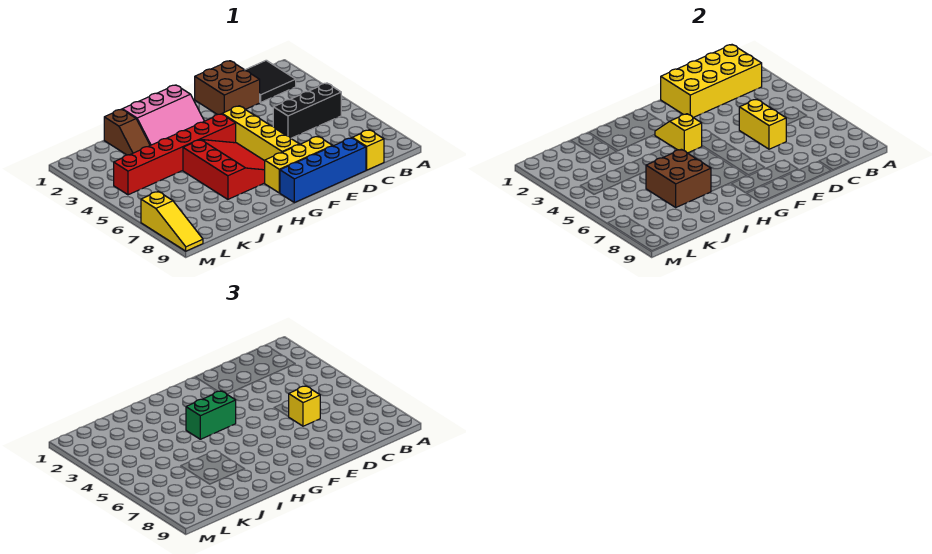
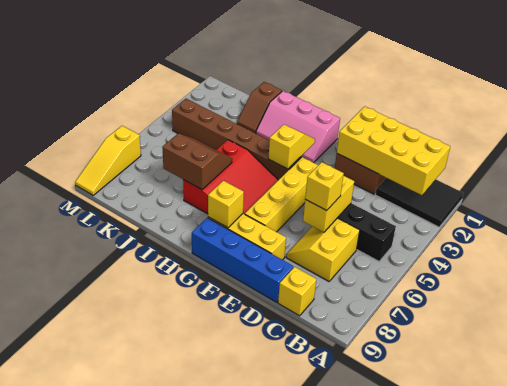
black 2x2 tile [246,60,296,102] -> black 2x3 tile [375,178,463,227]
none -> yellow 2x2 slope [286,219,360,281]
red 1x6 brick [114,114,236,195] -> brown 1x6 brick [172,99,301,180]
green 1x2 brick [186,391,236,439] -> none
none -> yellow 1x1 brick [208,181,244,228]
brown 2x2 brick [646,149,711,207] -> brown 2x2 slope [162,133,232,190]

